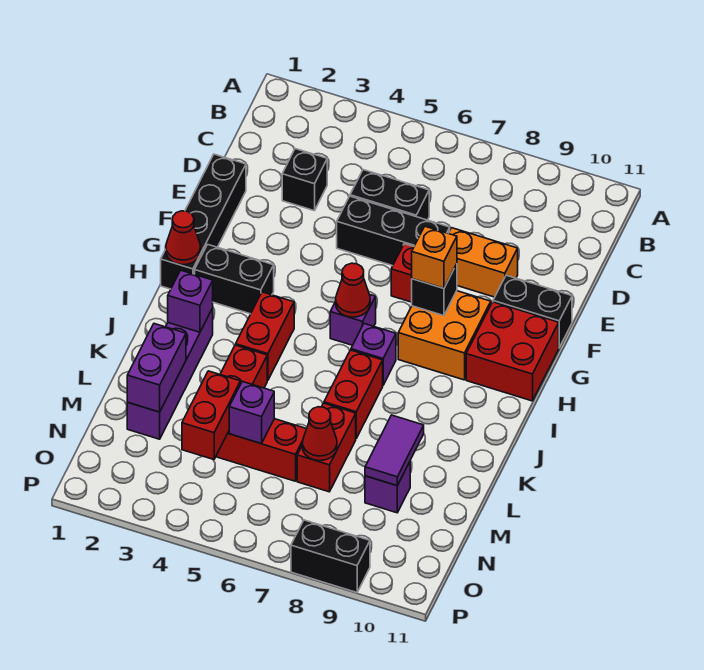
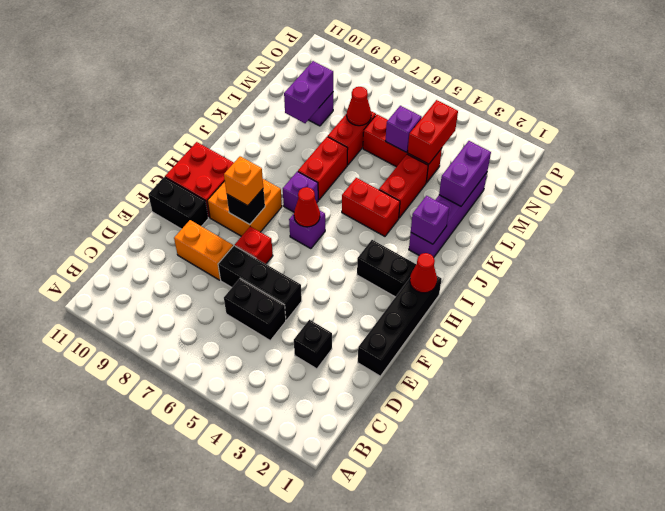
red 1x2 brick [236,292,294,381] -> red 1x2 brick turned to [342,178,400,236]
purple 1x2 tile [365,415,424,486] -> purple 1x2 brick [284,61,333,123]
black 1x2 brick [291,520,370,593] -> none

